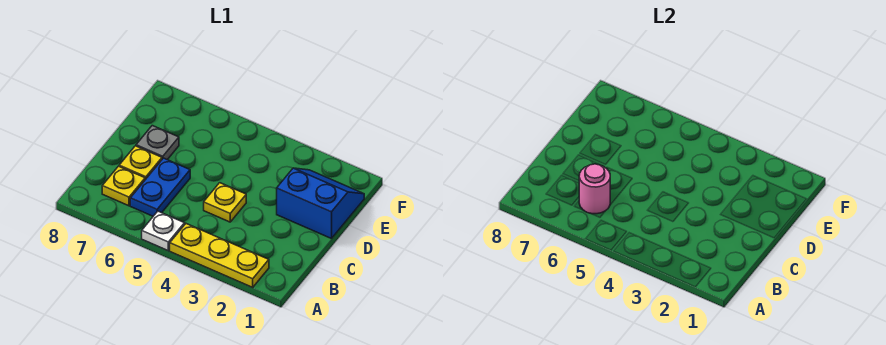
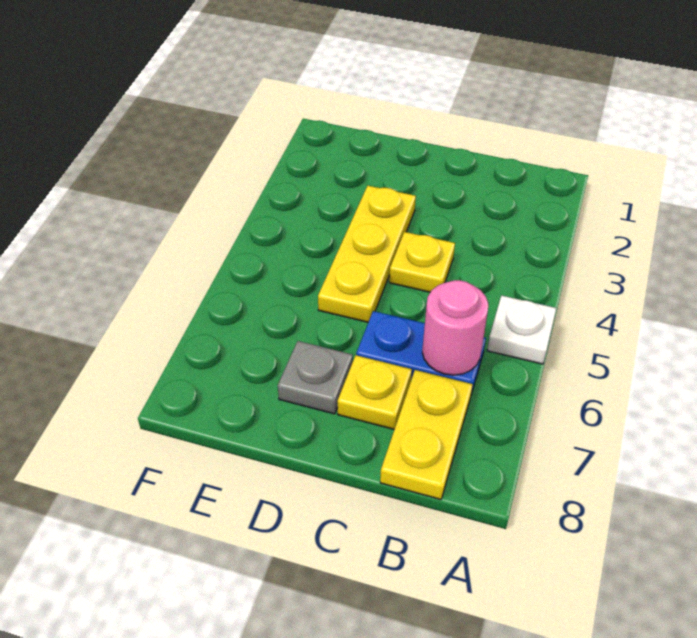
yellow 1x3 plate [170,224,269,287] -> yellow 1x3 plate moved to [318,186,416,322]
yellow 1x1 plate [102,166,145,206] -> yellow 1x2 plate [380,370,473,499]
blue 2x2 slope [277,168,364,239] -> none

